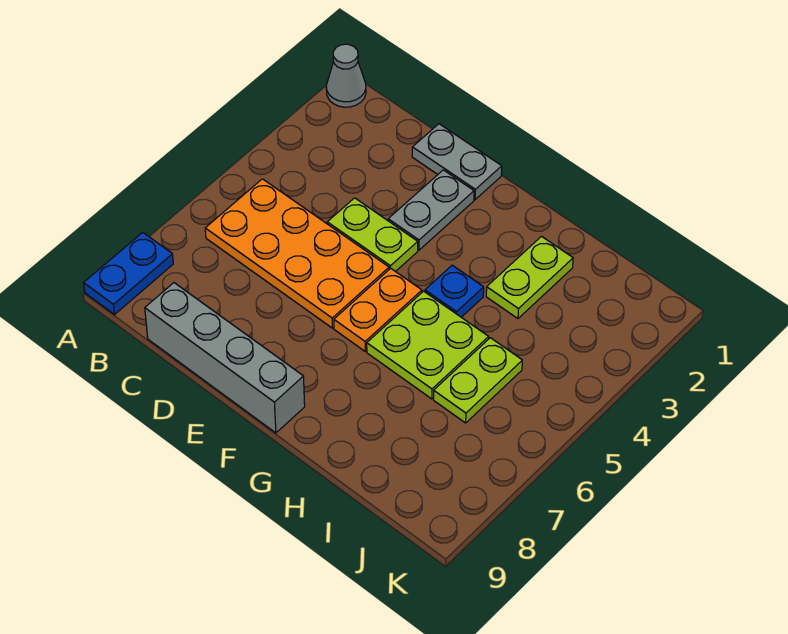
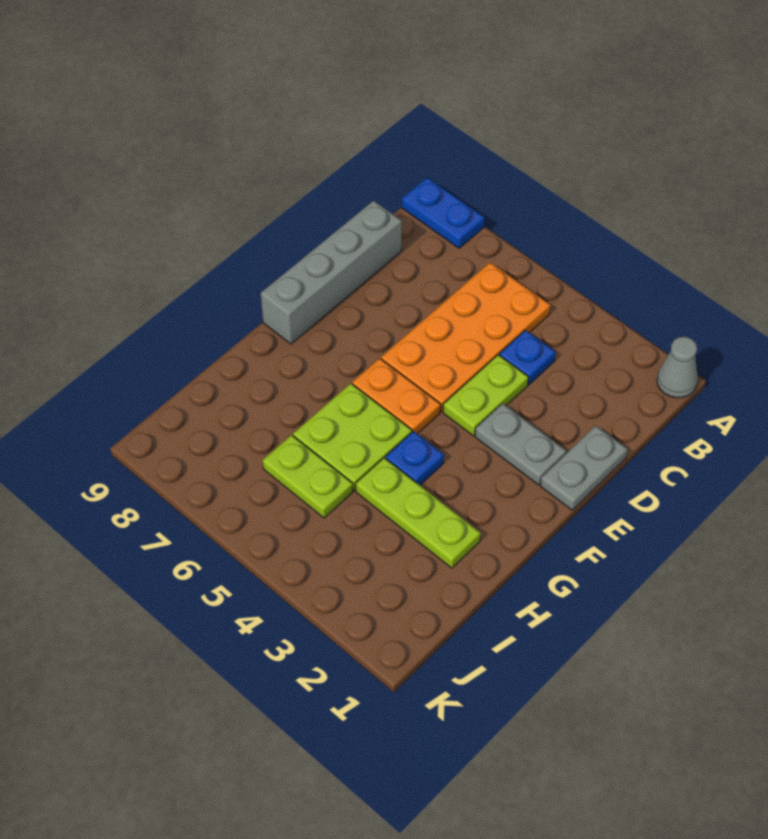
none -> blue 1x1 plate [499,330,556,385]
lime 1x2 plate [486,237,573,319] -> lime 1x3 plate [356,458,481,568]

